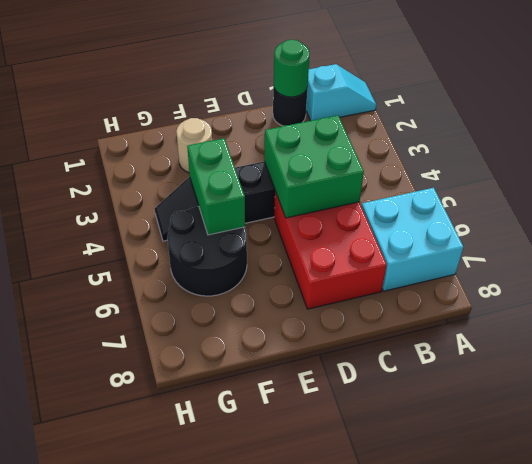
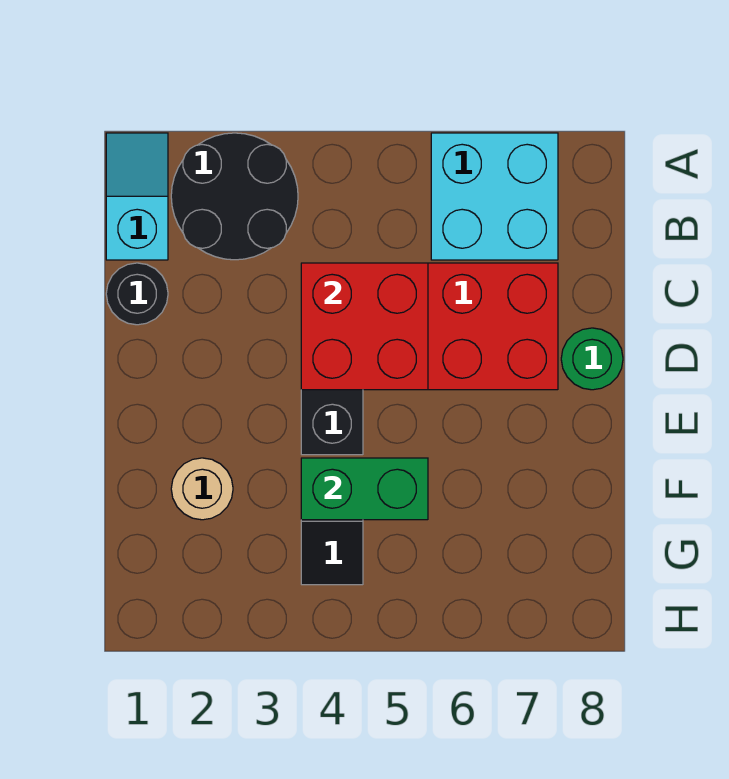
green 1x1 round brick [274,40,310,97] -> green 1x1 round brick moved to [561,328,623,390]
green 2x2 brick [264,115,364,218] -> red 2x2 brick [301,263,428,390]
black 2x2 round brick [167,206,247,296] -> black 2x2 round brick moved to [171,133,298,260]

